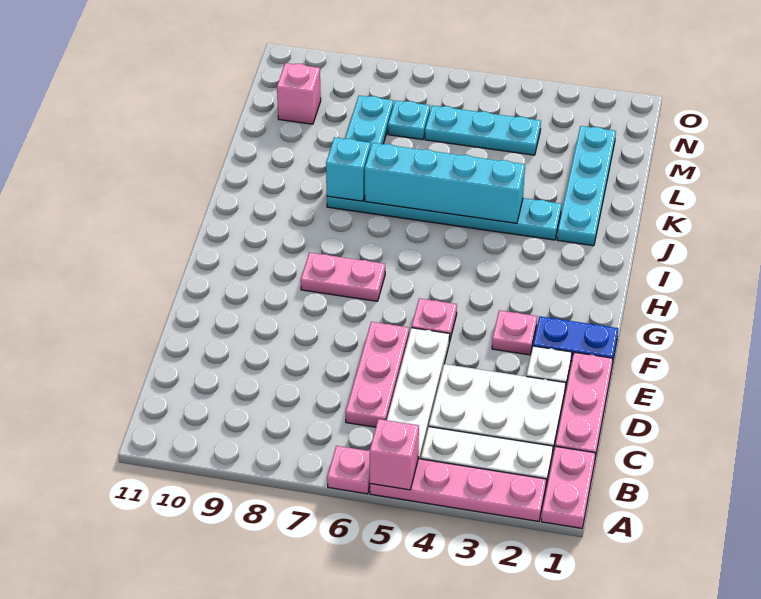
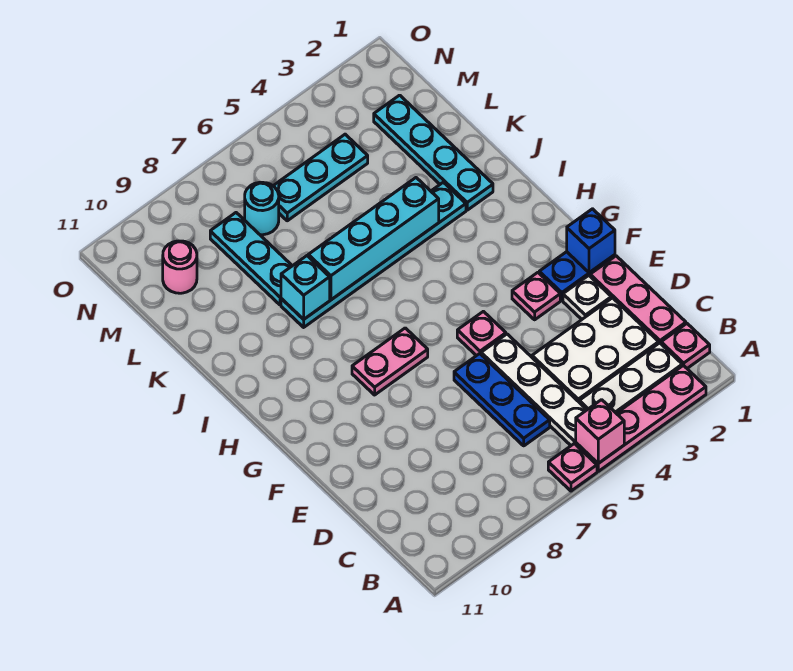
pink 1x2 plate [541,446,596,528] -> pink 1x1 plate [661,324,710,368]
pink 1x3 plate [346,322,409,427] -> blue 1x3 plate [454,354,550,446]
none -> blue 1x1 brick [567,209,615,273]
cyan 1x1 plate [388,100,430,140] -> cyan 1x1 round brick [245,182,279,235]
pink 1x1 brick [277,63,321,124] -> pink 1x1 round brick [163,241,197,293]

